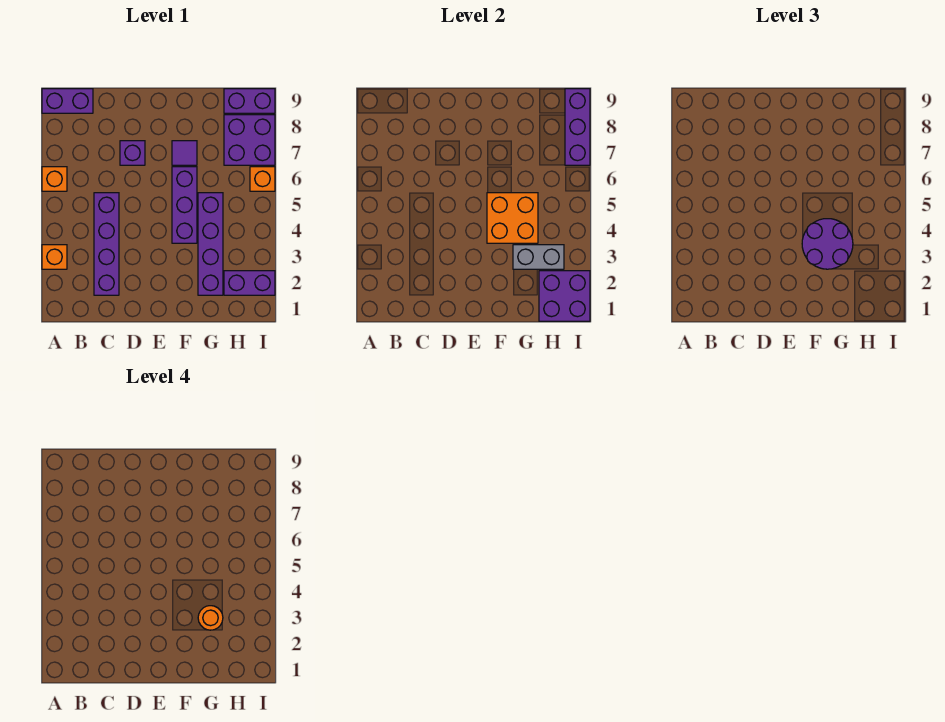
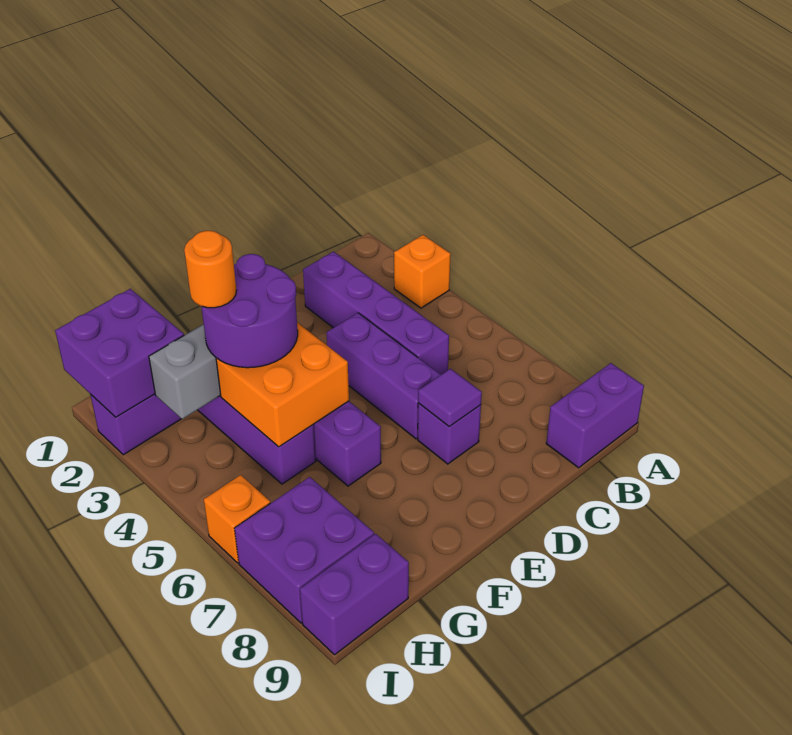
orange 1x1 brick [42,167,67,191] -> none
purple 1x1 tile [172,141,197,165] -> purple 1x1 tile moved to [418,369,482,427]
purple 1x3 brick [565,89,590,165] -> purple 1x3 brick moved to [327,313,441,439]

